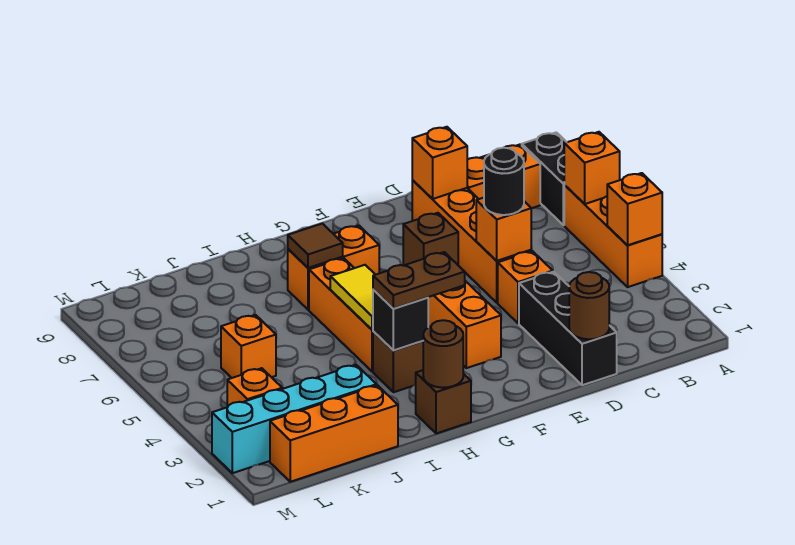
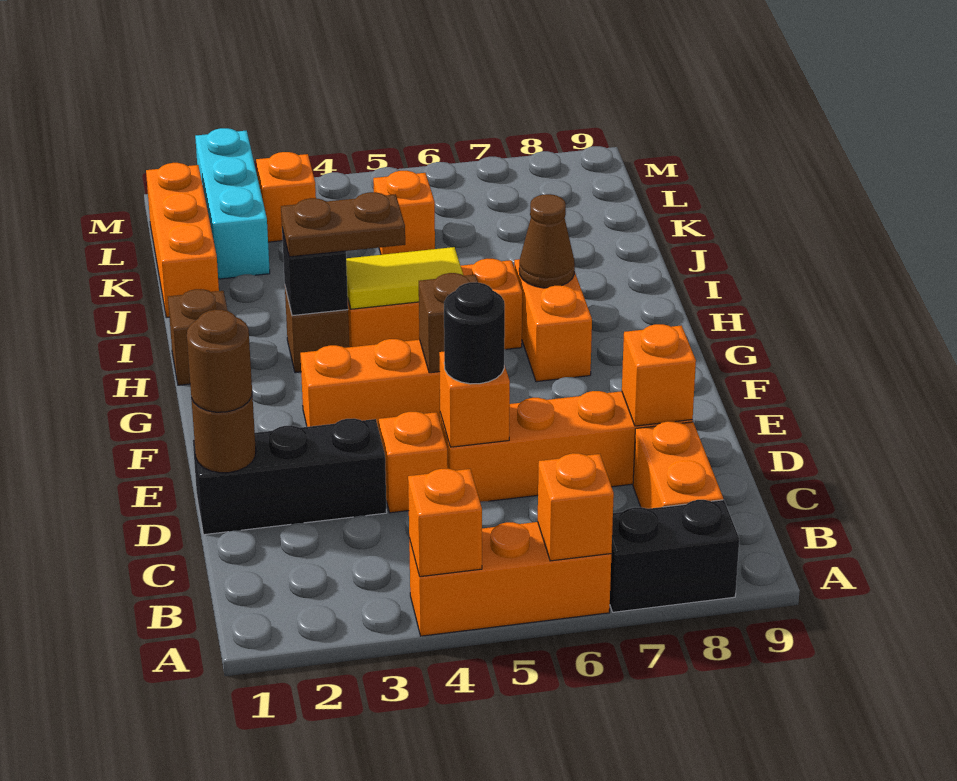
brown 1x2 plate [373,252,465,309] -> brown 1x2 plate turned to [281,192,405,257]
brown 1x1 round brick [423,320,463,388] -> brown 1x1 round brick moved to [187,310,252,412]
brown 1x1 tile [288,224,343,268] -> brown 1x1 cone [519,194,575,288]
cyan 1x4 brick [212,365,377,473] -> cyan 1x3 brick [195,128,270,279]

